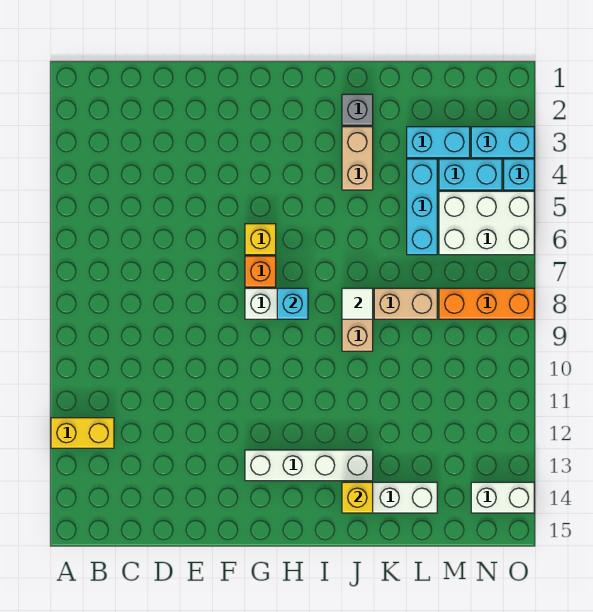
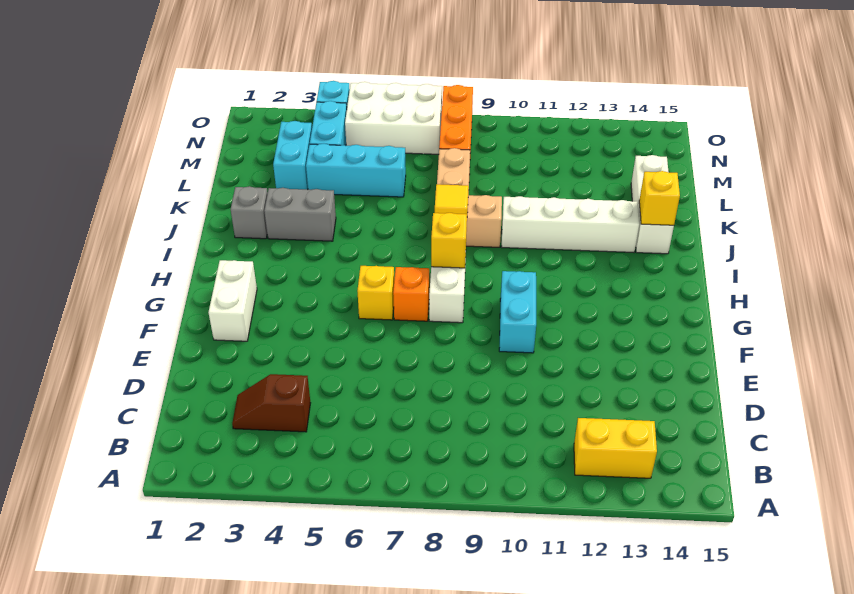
yellow 1x2 brick [51,418,114,448] -> yellow 1x2 brick turned to [574,418,657,478]
none -> brown 1x2 slope [232,374,310,432]
white 1x4 brick [245,450,373,481] -> white 1x4 brick turned to [502,196,639,252]
cyan 1x1 brick [277,288,308,319] -> yellow 1x1 brick [431,213,467,268]
tan 1x2 brick [342,127,373,190] -> grey 1x2 brick [264,188,336,241]
white 1x1 tile [342,288,373,319] -> yellow 1x1 tile [435,184,469,214]
white 2x3 brick [439,191,534,255] -> white 2x3 brick turned to [345,82,442,154]
cyan 1x2 brick [471,127,534,158] -> cyan 1x2 brick moved to [499,271,536,353]
white 1x2 brick [471,482,534,513] -> white 1x2 brick moved to [209,260,257,341]

